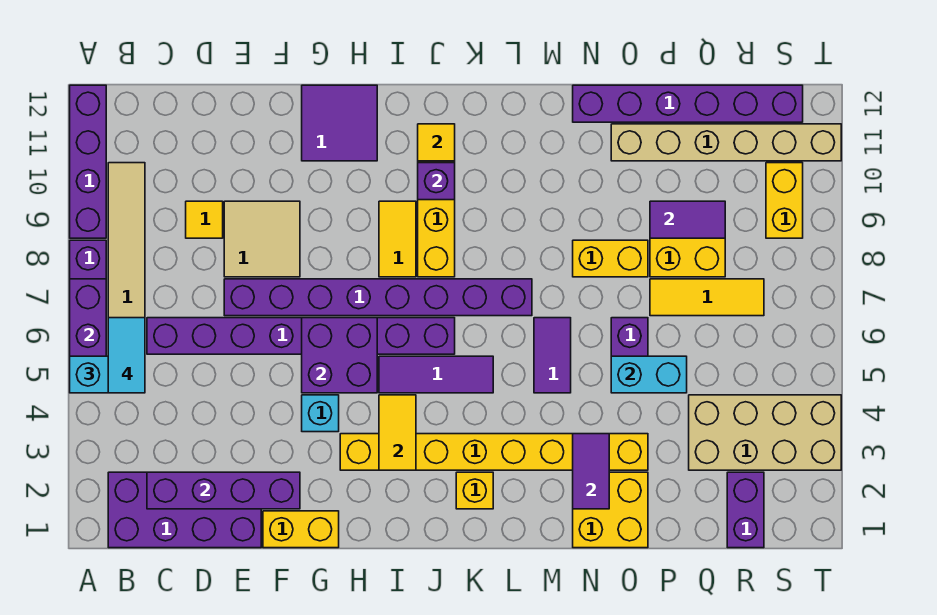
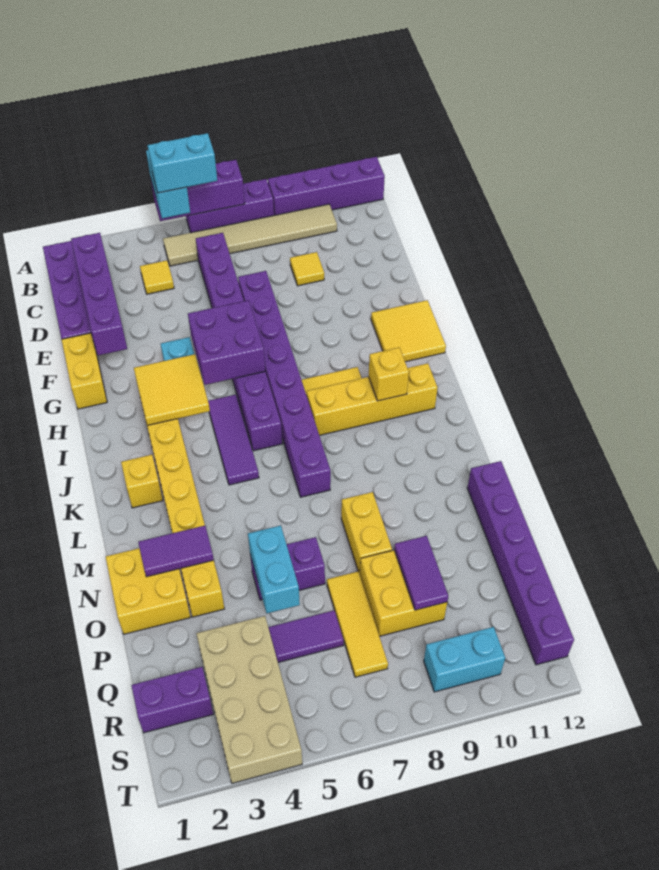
cyan 1x2 tile [108,318,145,393] -> cyan 1x2 brick [147,133,217,193]
tan 2x2 tile [224,201,300,277] -> none
purple 2x2 tile [302,85,377,161] -> yellow 2x2 tile [371,300,446,362]
yellow 1x2 tile [379,395,416,470] -> yellow 2x2 tile [134,354,210,425]
purple 1x1 brick [418,163,455,200] -> yellow 1x1 brick [368,348,409,401]
yellow 1x1 tile [418,124,455,161] -> yellow 1x1 tile moved to [140,260,174,294]
purple 1x2 tile [534,318,571,393] -> purple 1x2 tile moved to [268,610,344,662]
tan 1x6 brick [611,124,841,161] -> none
yellow 1x2 brick [766,163,803,238] -> cyan 1x2 brick [424,627,505,692]

